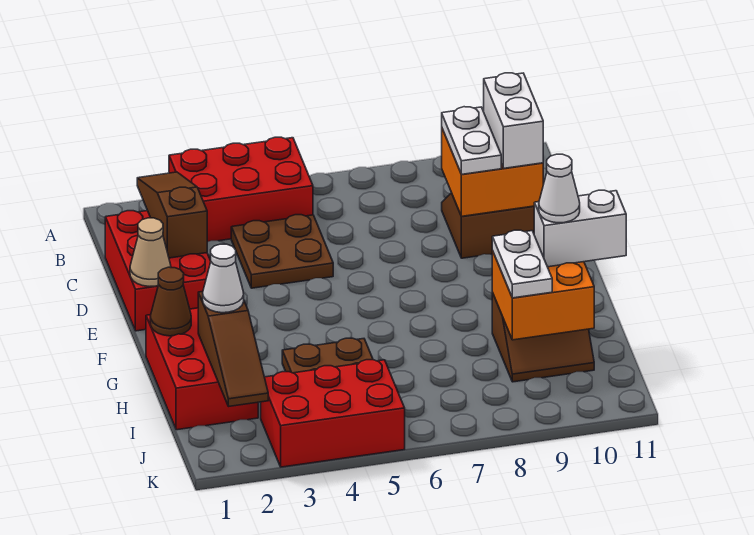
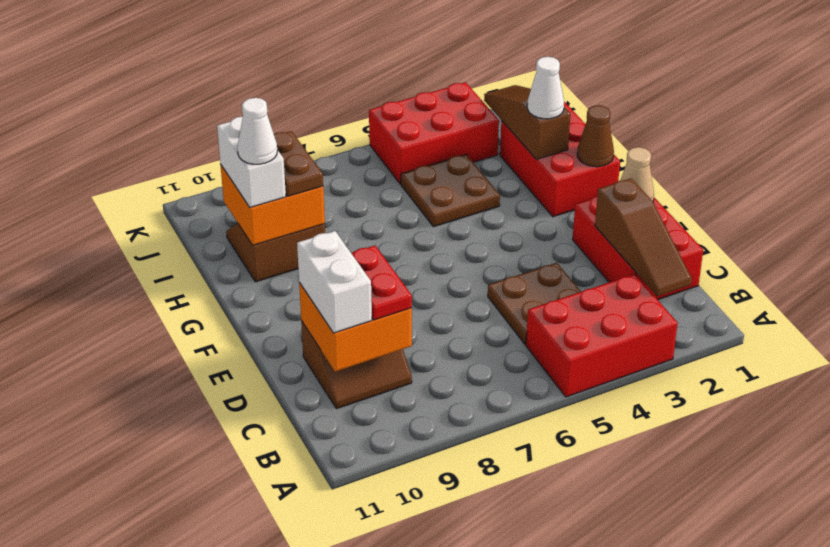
white 1x2 plate [442,107,501,174] -> red 1x2 plate [351,246,412,320]
white 1x2 plate [492,230,552,298] -> brown 1x2 plate [274,131,323,196]
white 1x2 brick [534,190,626,267] -> white 1x2 brick turned to [217,117,286,208]

